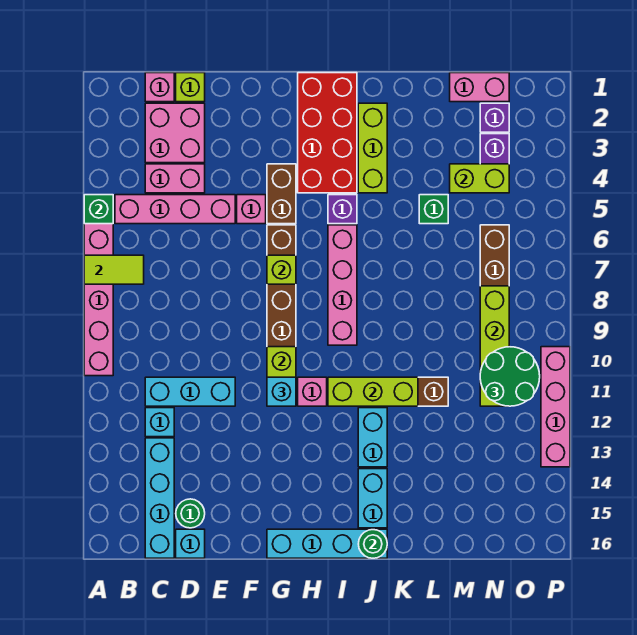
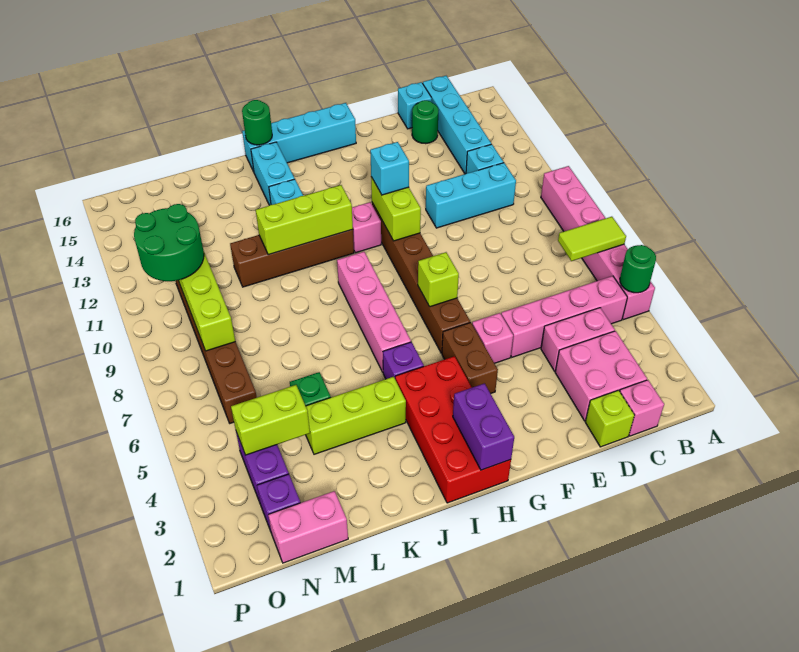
green 1x1 brick [84,195,113,224] -> green 1x1 round brick [620,245,656,293]
none -> purple 1x2 brick [453,383,514,470]
lime 1x3 brick [358,103,387,193] -> lime 1x3 brick turned to [306,377,406,454]
pink 1x4 brick [541,347,570,467] -> none

